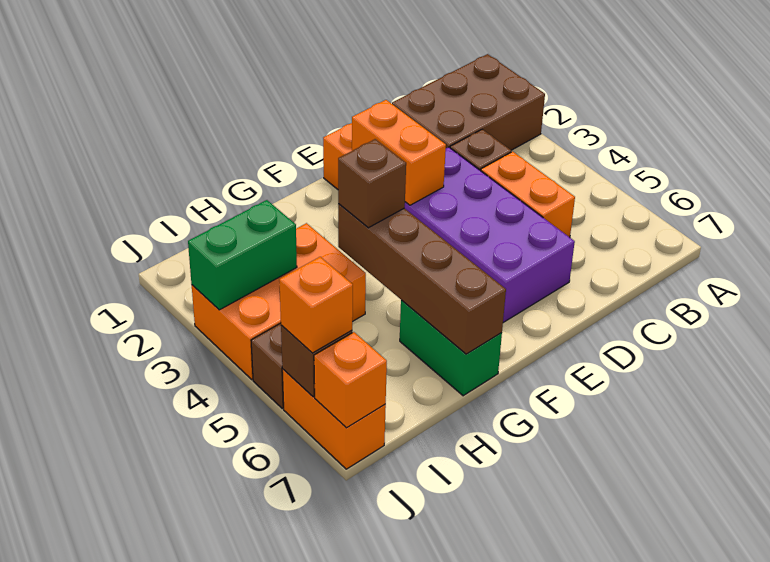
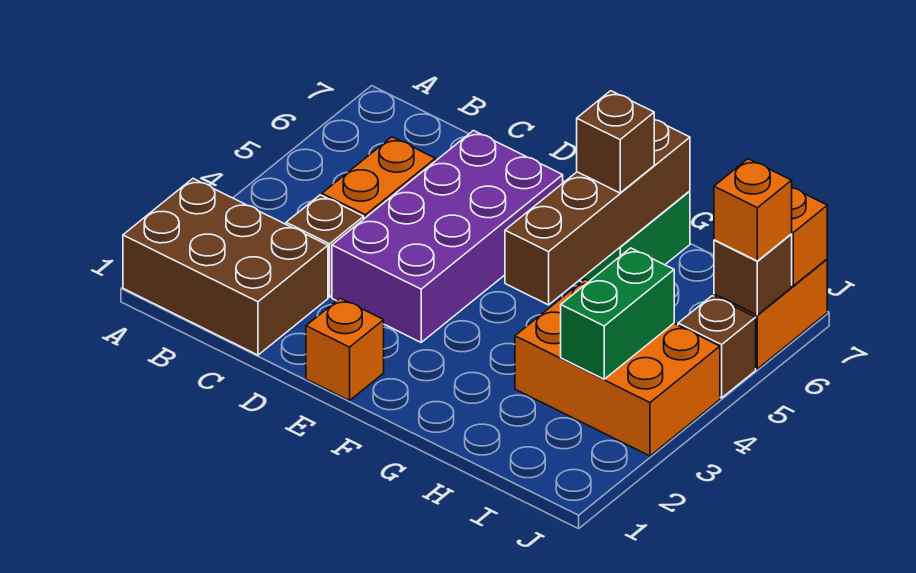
orange 1x2 brick [352,100,446,205] -> none
brown 1x1 brick [338,139,406,228] -> brown 1x1 brick moved to [577,91,654,193]
green 1x2 brick [188,200,297,310] -> green 1x2 brick turned to [561,248,674,379]

